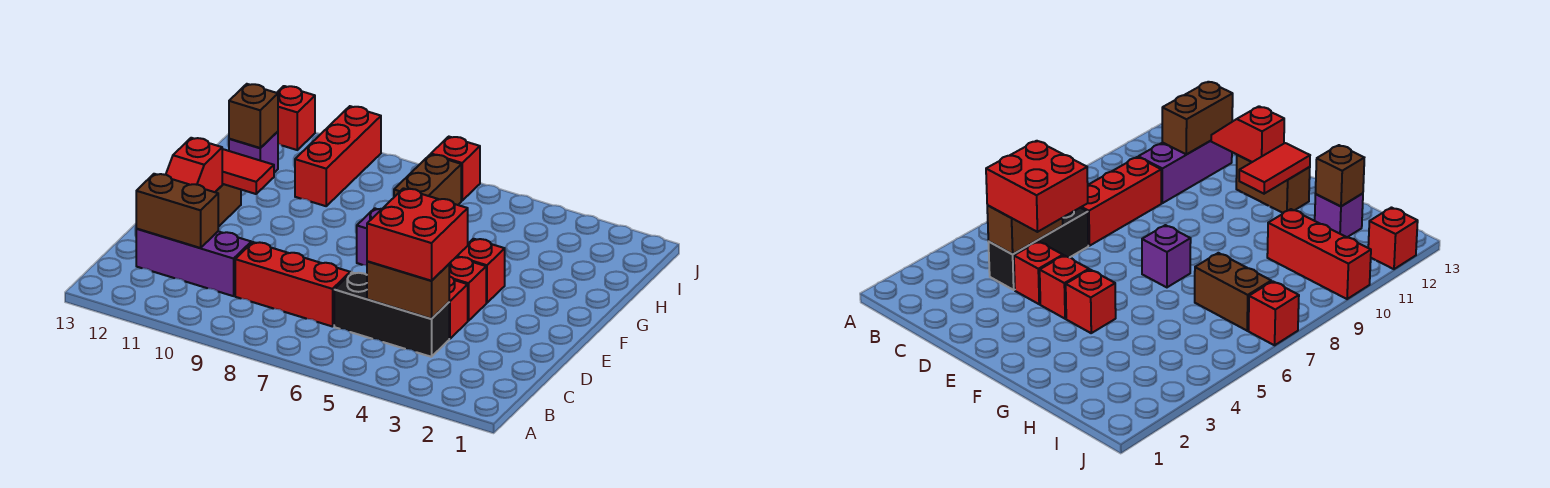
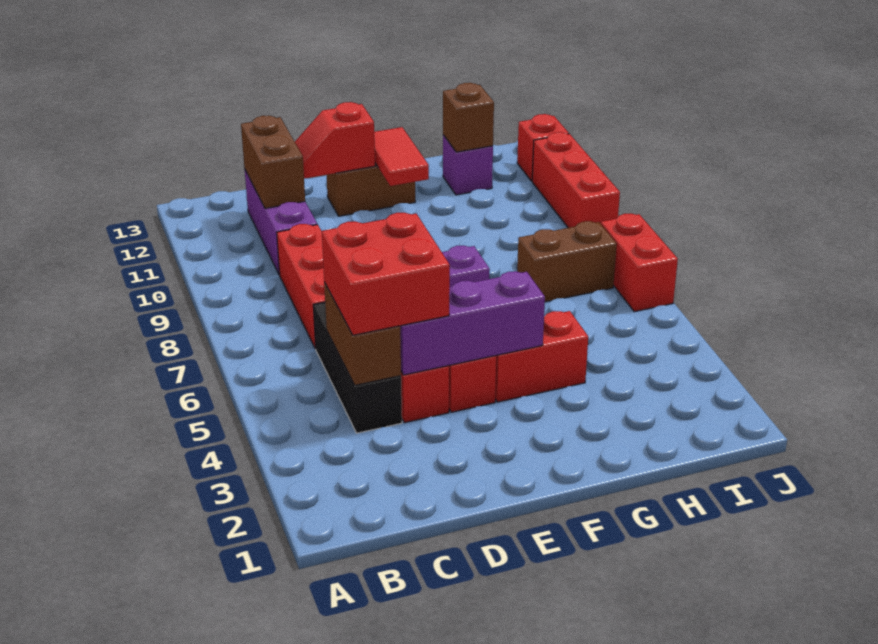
none -> purple 1x3 brick [400,271,545,375]
red 1x1 brick [457,239,505,303] -> red 1x2 brick [495,311,588,402]
red 1x3 brick [295,106,381,206] -> red 1x3 brick turned to [532,132,620,228]
red 1x1 brick [431,137,480,201] -> red 1x2 brick [601,213,678,312]

